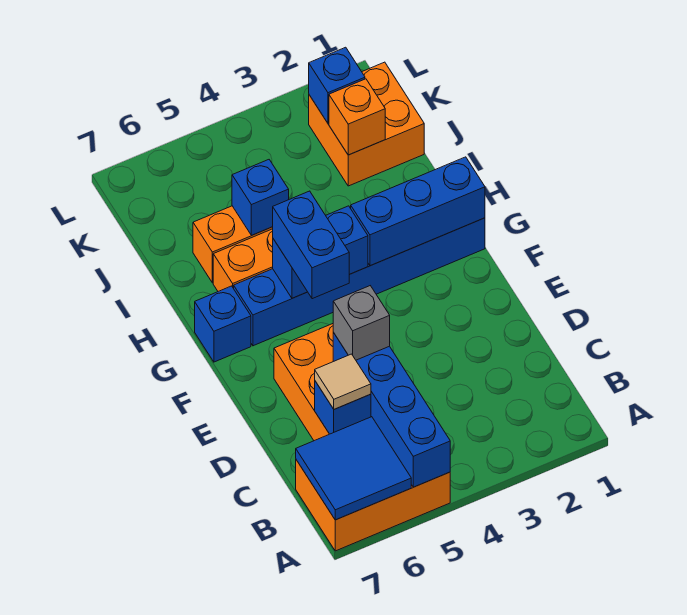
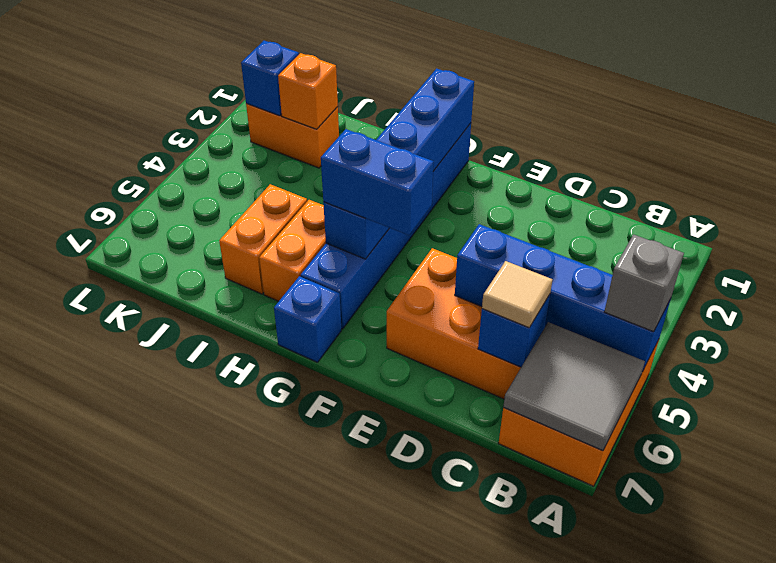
blue 2x2 tile [296,417,411,520] -> grey 2x2 tile [503,322,645,451]
grey 1x1 brick [333,286,390,360] -> grey 1x1 brick moved to [604,235,684,332]
blue 1x1 brick [232,160,289,235] -> none
orange 2x2 brick [309,62,424,186] -> orange 1x2 brick [246,104,339,168]

